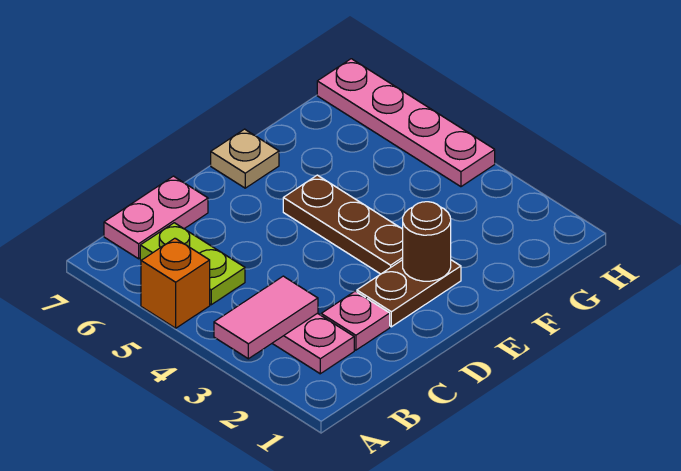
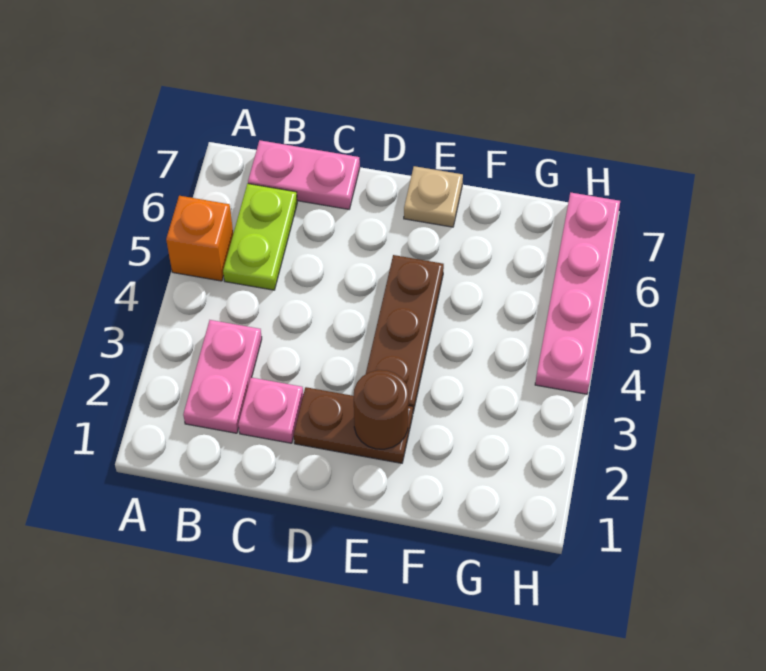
pink 1x2 tile [214,276,318,359] -> none

